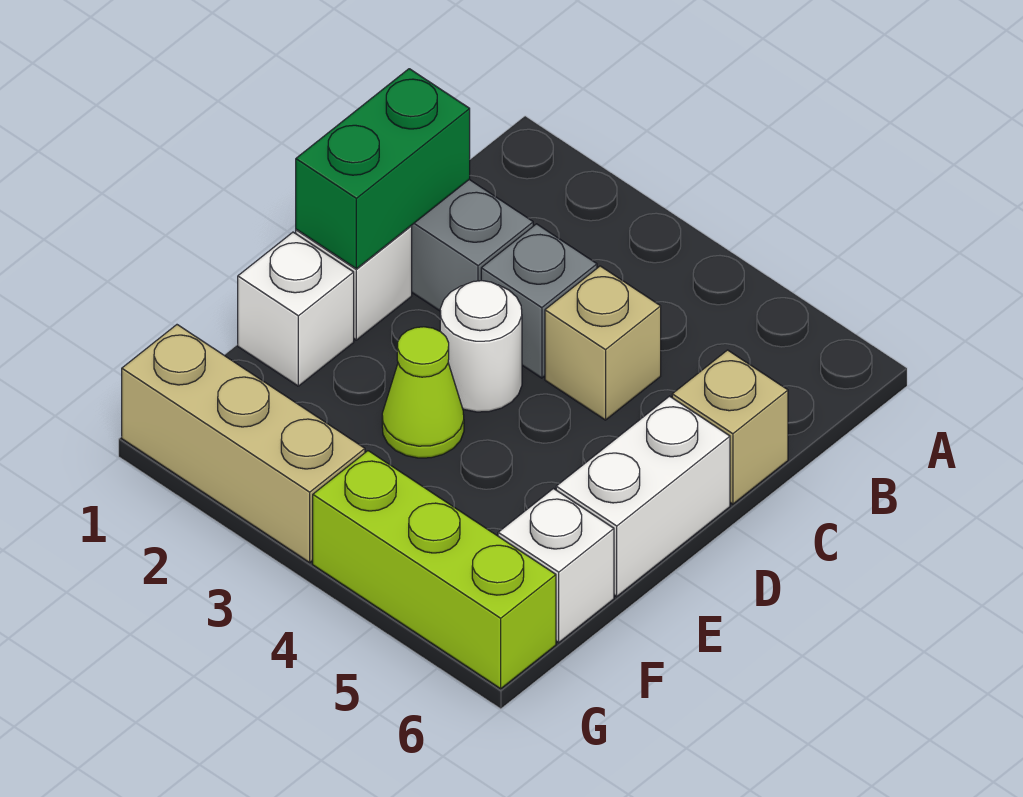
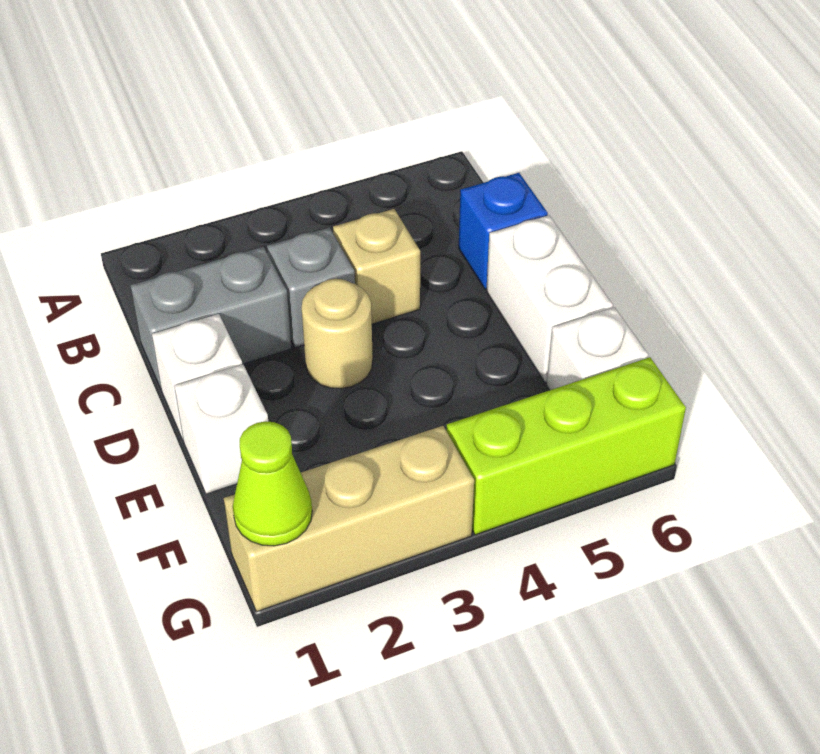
green 1x2 brick [296,69,470,269] -> none
tan 1x1 brick [672,350,788,504] -> blue 1x1 brick [459,173,548,289]
white 1x1 round brick [440,281,522,412] -> tan 1x1 round brick [302,279,373,389]
lime 1x1 cone [382,327,464,458] -> lime 1x1 cone moved to [233,421,312,546]

